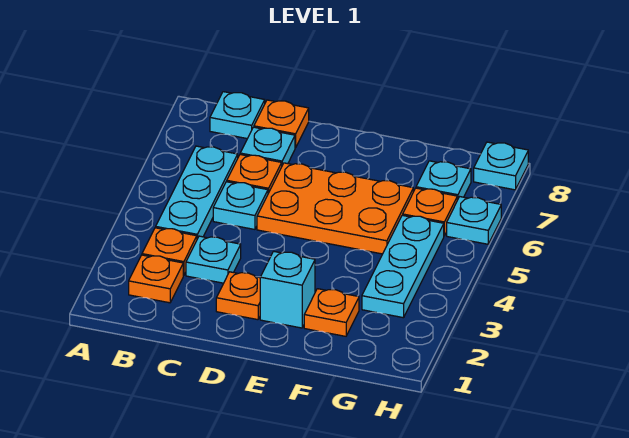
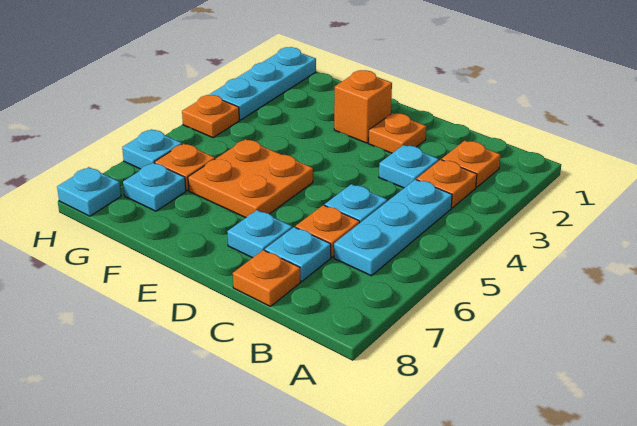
cyan 1x1 plate [210,92,265,139] -> cyan 1x1 plate moved to [227,210,292,258]
orange 2x3 plate [257,163,413,254] -> orange 2x2 plate [188,139,313,218]
cyan 1x1 brick [260,251,315,328] -> orange 1x1 brick [334,70,392,143]
orange 1x1 plate [304,289,359,336] -> orange 1x1 plate moved to [182,95,239,138]
cyan 1x3 plate [362,215,444,318] -> cyan 1x3 plate moved to [210,47,316,120]

